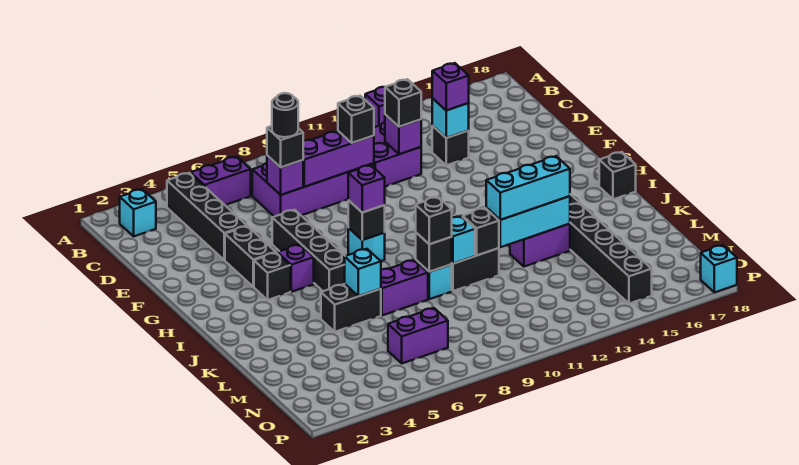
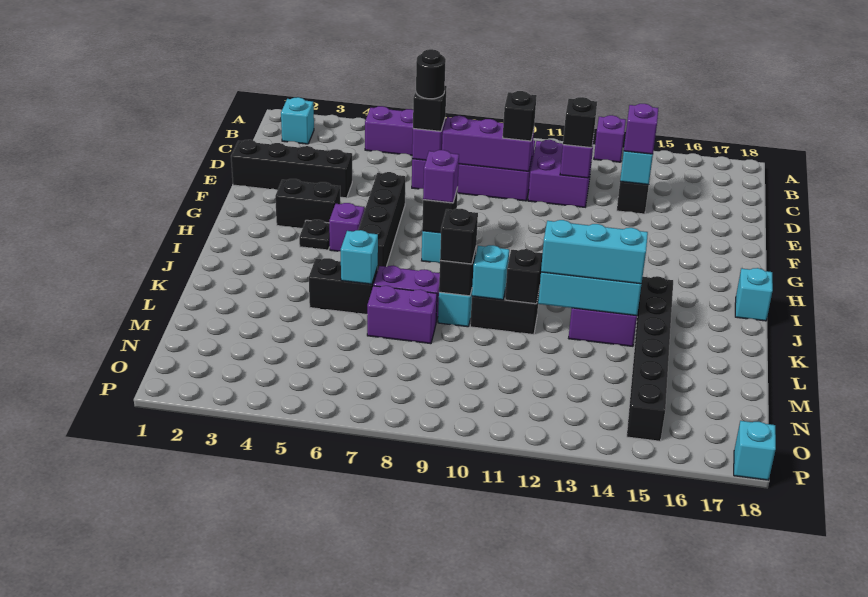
black 1x4 brick [167,173,247,260] -> black 1x4 brick turned to [231,140,352,198]
black 1x2 brick [225,226,276,287] -> black 1x2 brick turned to [275,179,340,229]
black 1x1 brick [254,253,290,300] -> black 1x1 plate [299,220,330,250]
black 1x1 brick [599,152,636,199] -> cyan 1x1 brick [735,268,773,321]
purple 1x2 brick [388,308,448,363] -> purple 1x2 brick moved to [367,286,437,344]

